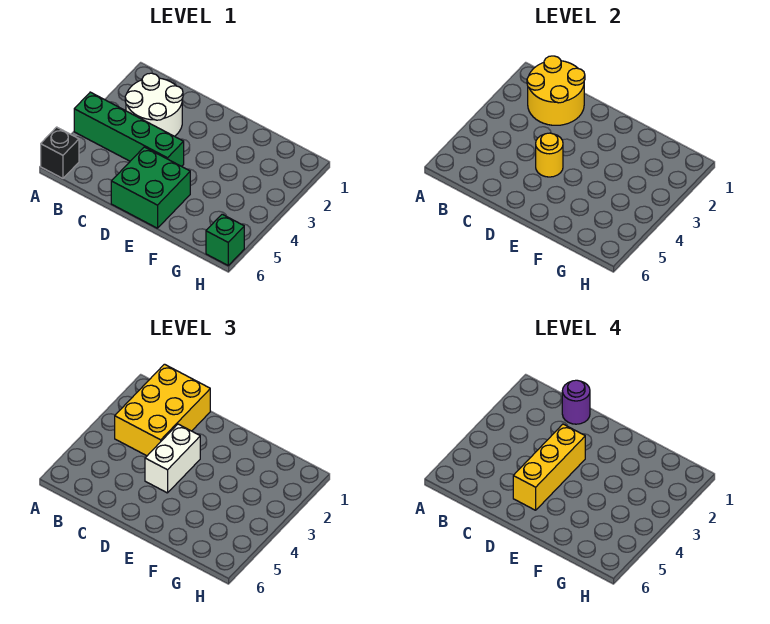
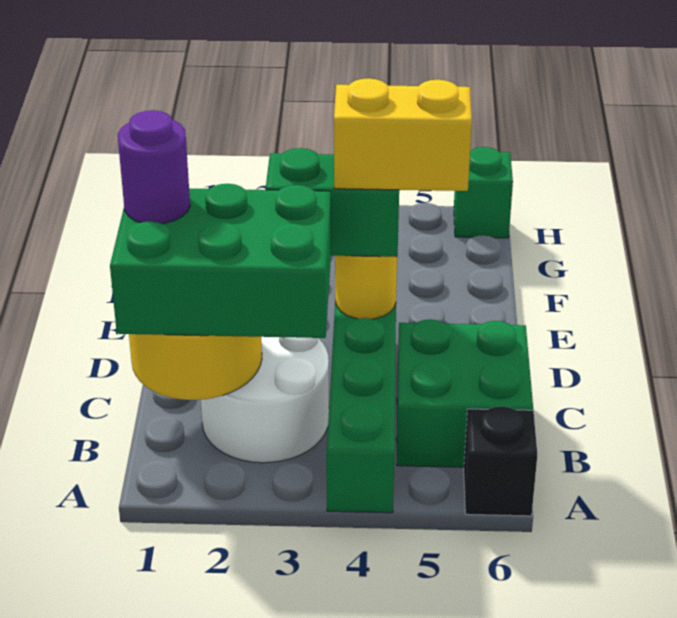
yellow 2x3 brick [115,364,210,456] -> green 2x3 brick [110,184,331,338]
white 1x2 brick [145,424,200,493] -> green 1x2 brick [266,148,399,257]
yellow 1x3 brick [513,424,585,510] -> yellow 1x2 brick [334,78,472,191]
green 2x2 brick [111,147,190,228] -> green 2x2 brick moved to [397,319,533,467]

